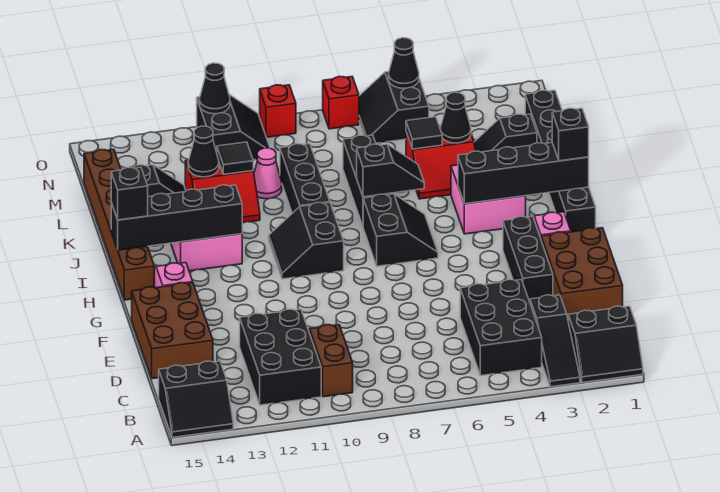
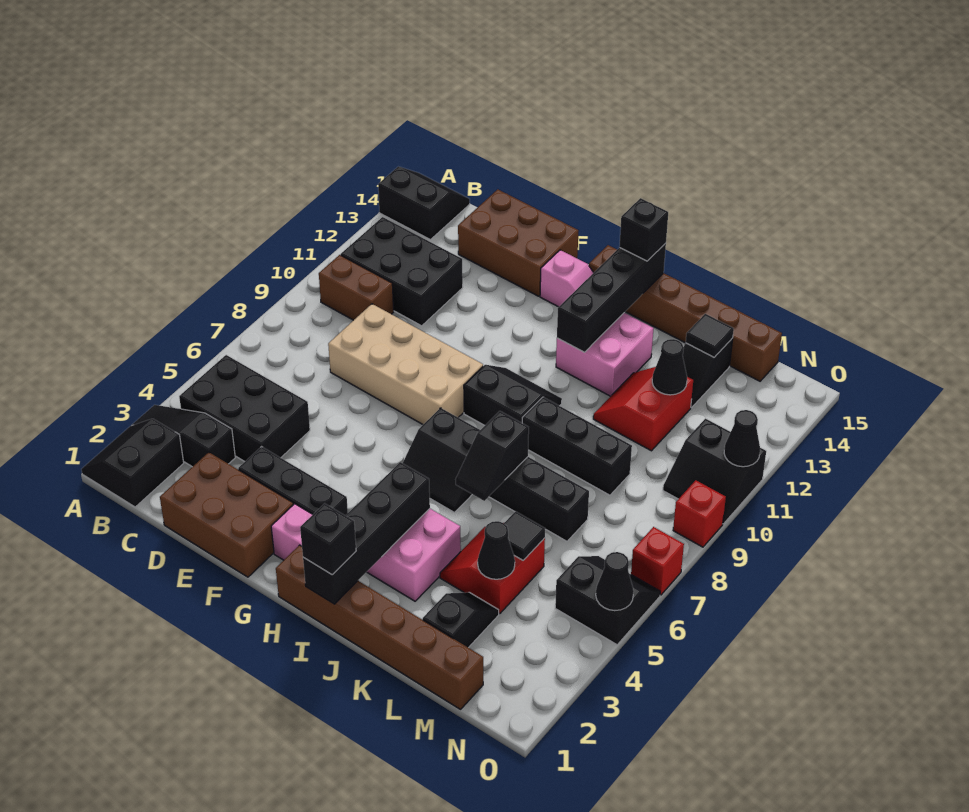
black 2x2 slope [159,361,233,438] -> black 2x2 slope turned to [378,167,470,240]
none -> tan 2x4 brick [328,304,483,424]
black 1x6 brick [525,90,596,232] -> brown 1x6 brick [276,545,483,709]
pink 1x1 cone [254,148,282,199] -> none
black 1x1 tile [217,142,253,174] -> black 1x1 tile moved to [686,314,734,357]

